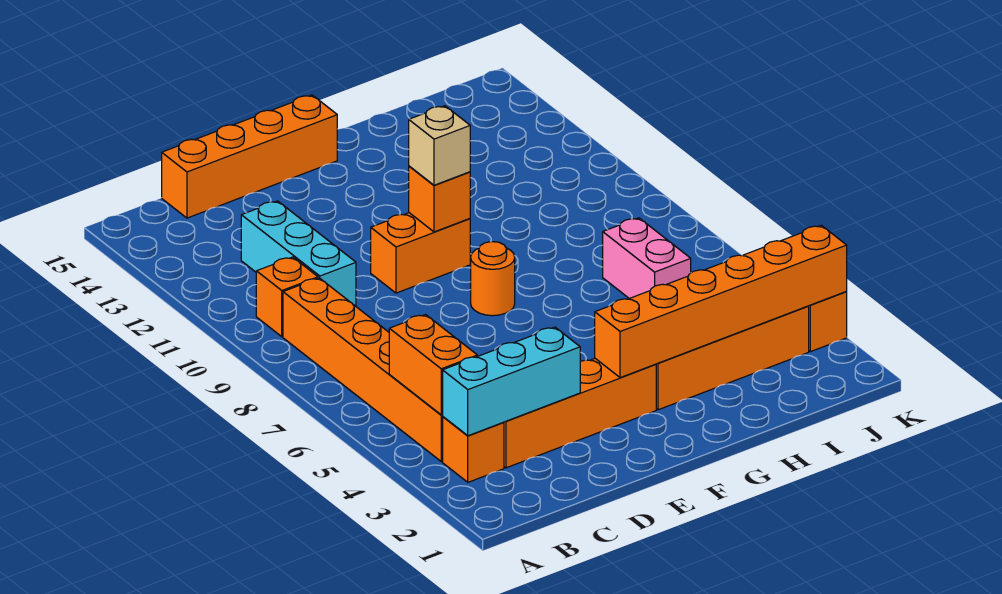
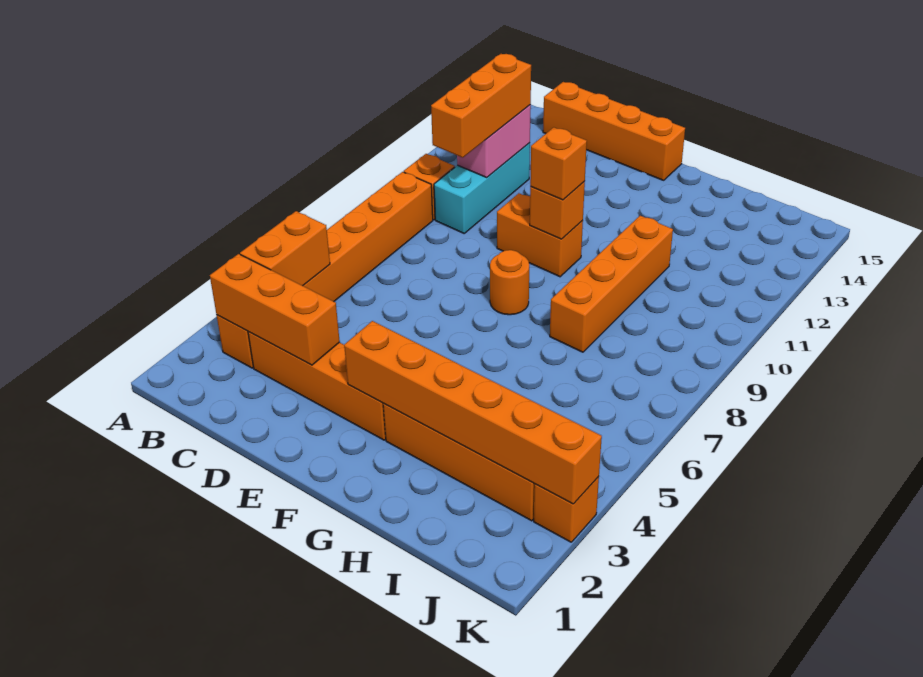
cyan 1x3 brick [443,327,580,436] -> orange 1x3 brick [210,254,340,365]
none -> orange 1x3 brick [431,54,531,158]
tan 1x1 brick [409,106,470,185] -> orange 1x1 brick [530,127,587,200]
none -> orange 1x4 brick [550,216,673,352]
pink 1x2 brick [603,218,691,299] -> pink 1x2 brick moved to [457,105,531,177]

